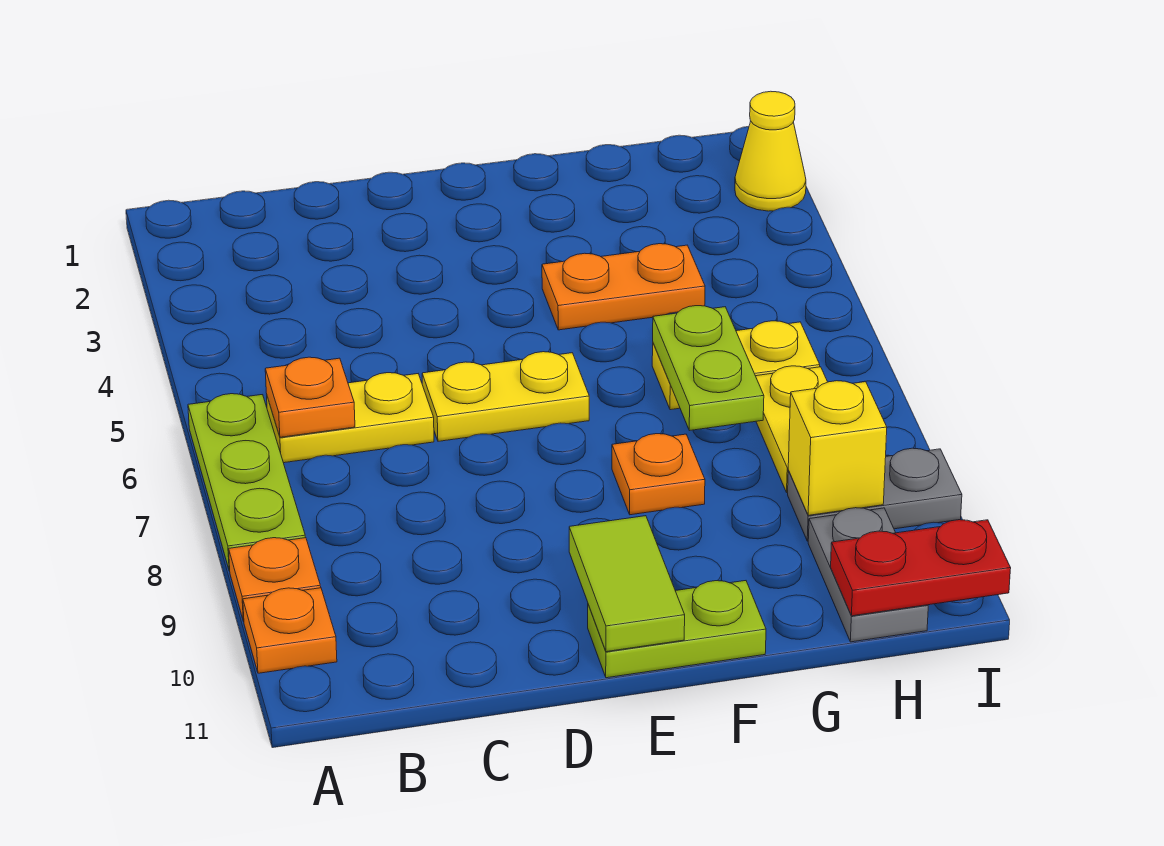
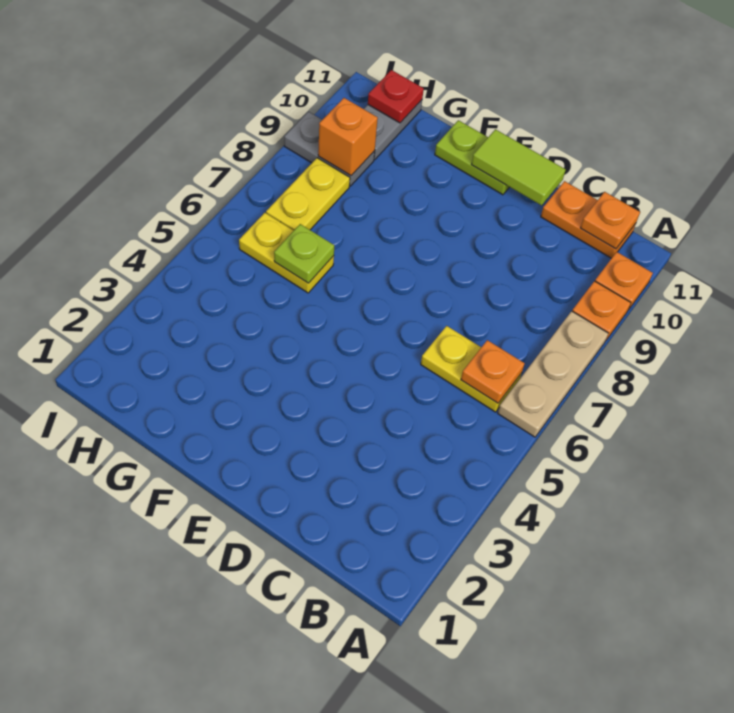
lime 1x3 plate [188,394,305,571] -> tan 1x3 plate [498,311,608,437]
yellow 1x2 plate [422,352,589,441] -> none
lime 1x2 tile [569,516,685,652] -> lime 1x2 tile turned to [472,129,566,205]
orange 1x2 plate [542,244,705,330] -> orange 1x2 plate moved to [541,181,636,258]
orange 1x1 plate [612,434,705,515] -> orange 1x1 plate moved to [581,192,640,249]
lime 1x2 plate [653,306,764,431] -> lime 1x1 plate [274,224,334,283]
yellow 1x1 brick [788,381,887,515] -> orange 1x1 brick [318,98,378,176]
red 1x2 plate [831,520,1011,616] -> red 1x1 plate [368,70,424,123]
yellow 1x1 cone [735,91,806,211] -> none

